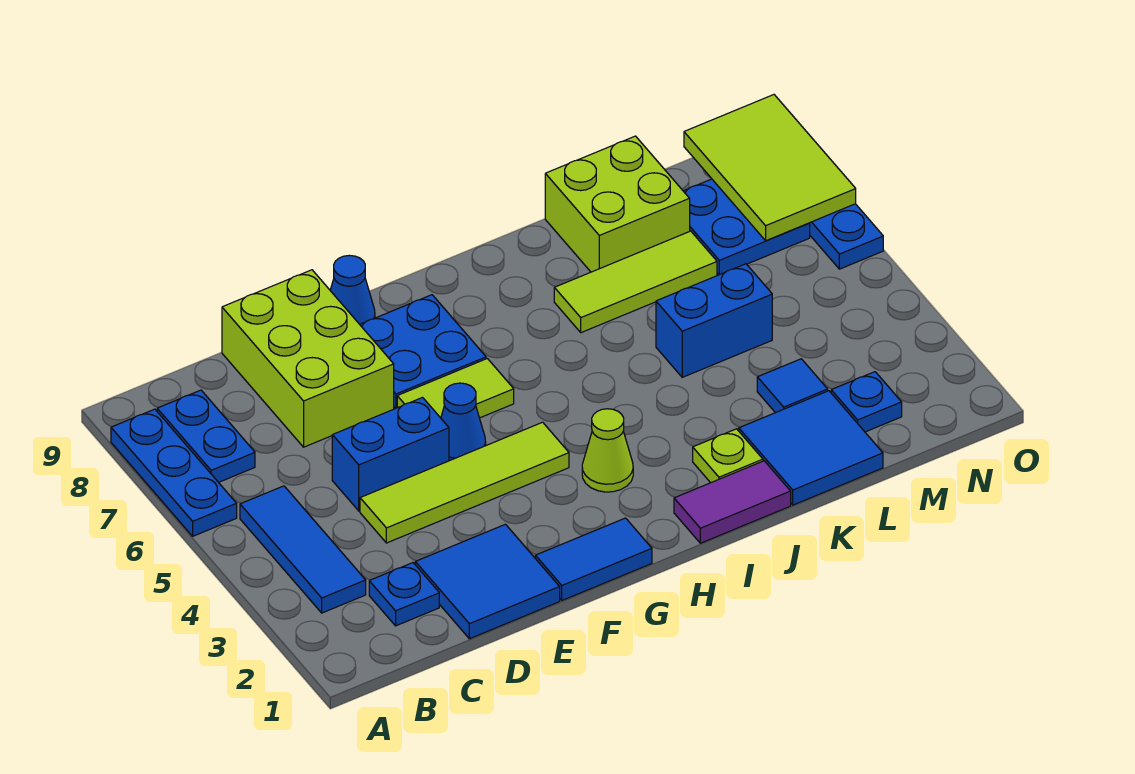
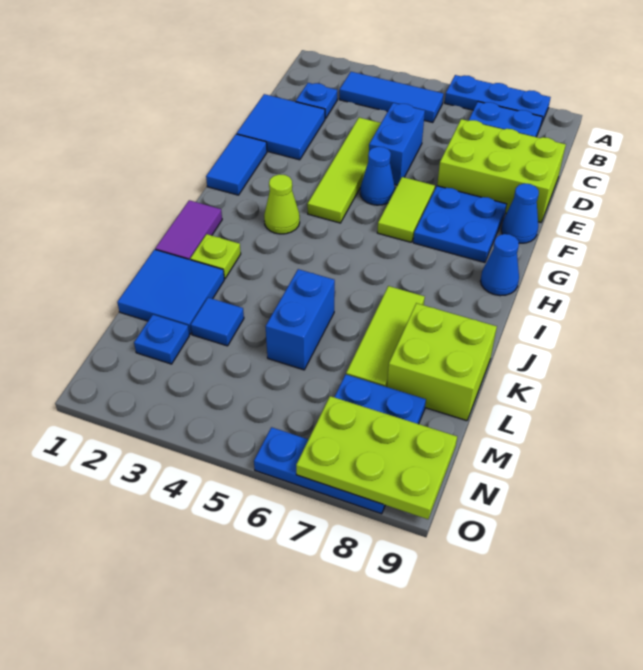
none -> blue 1x1 cone [481,234,519,296]
lime 2x3 tile [684,95,856,241] -> lime 2x3 plate [296,396,457,519]

